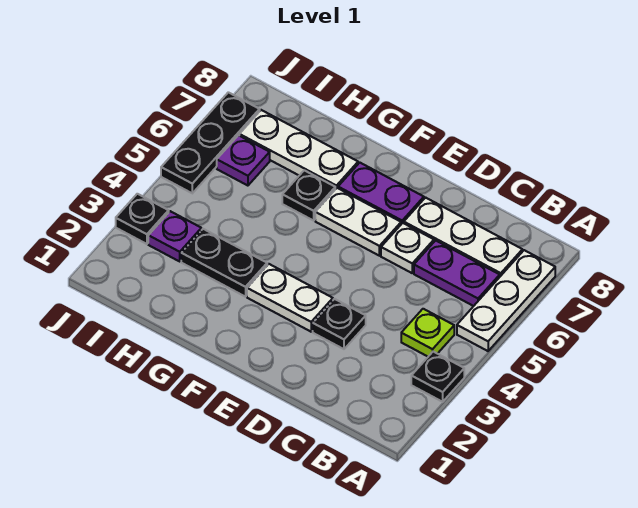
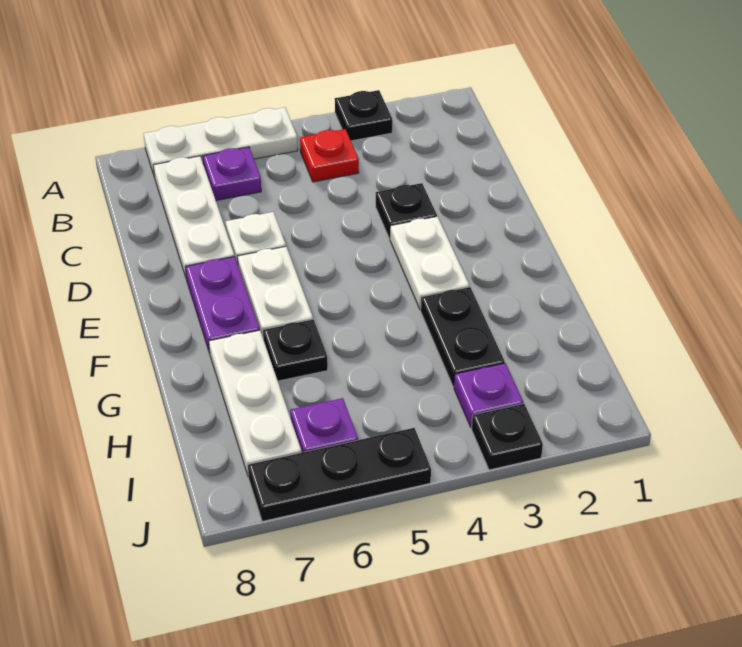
lime 1x1 plate [401,309,454,356] -> red 1x1 plate [300,129,359,182]
purple 1x2 plate [414,240,500,306] -> purple 1x1 plate [203,147,261,201]

